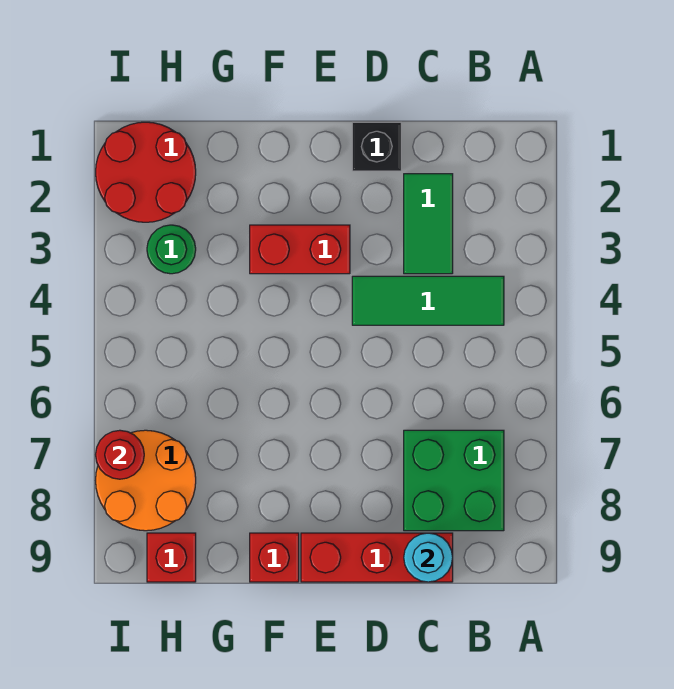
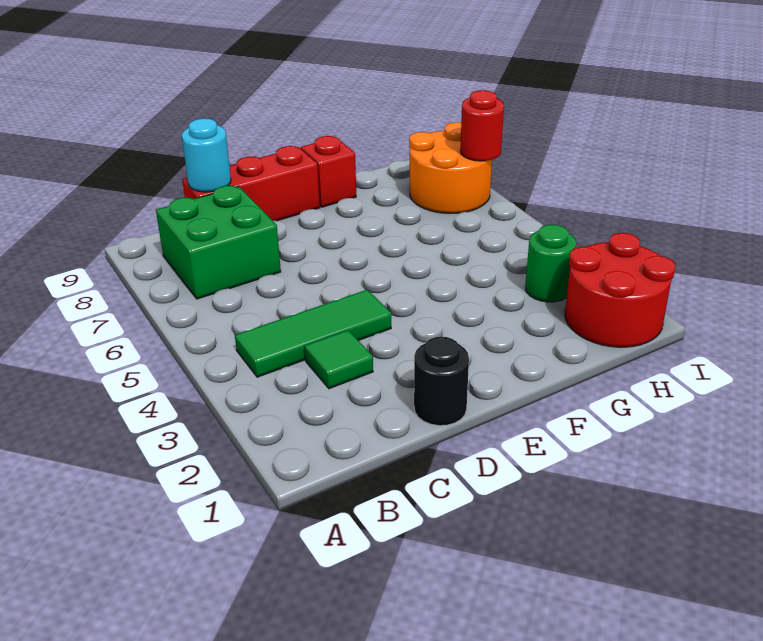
green 1x2 tile [404,174,453,274] -> green 1x1 tile [304,330,373,389]
black 1x1 brick [352,122,401,171] -> black 1x1 round brick [414,337,469,426]
red 1x2 brick [250,225,350,274] -> none
red 1x1 brick [147,533,196,582] -> none

